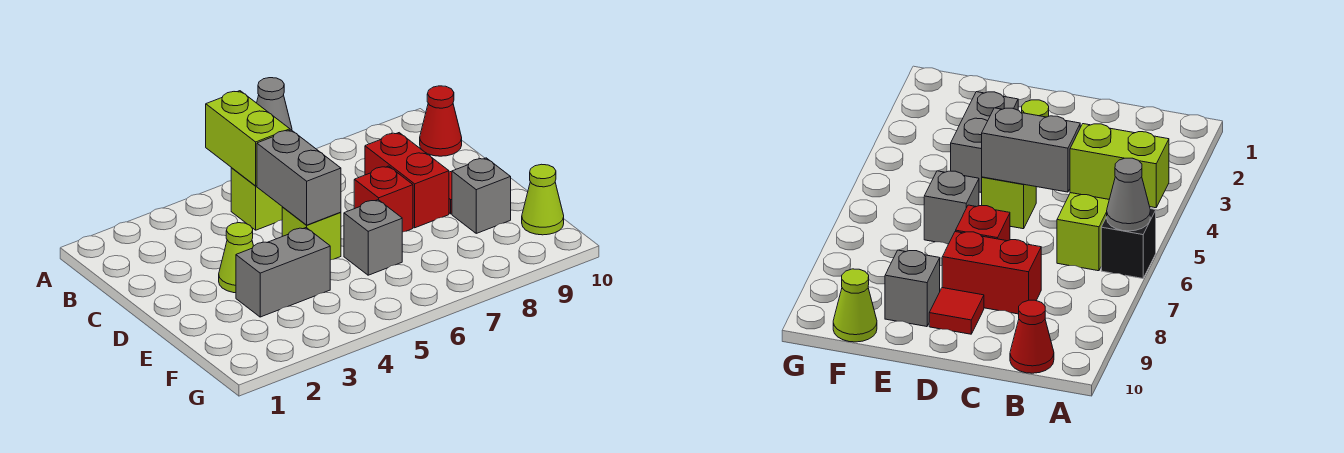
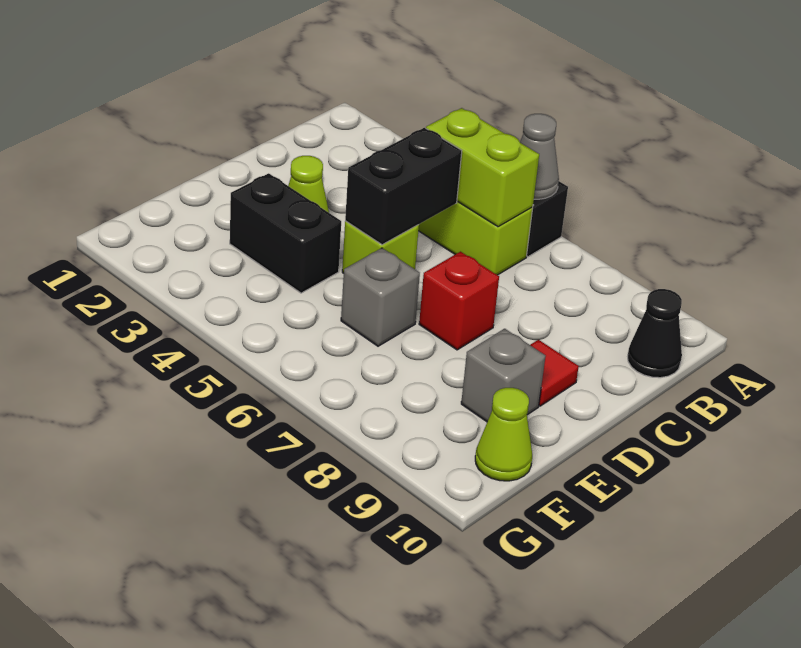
lime 1x2 brick [206,91,290,186] -> lime 1x2 brick turned to [426,108,539,227]
red 1x1 cone [420,86,462,156] -> black 1x1 cone [628,289,682,378]
grey 1x2 brick [257,130,341,225] -> black 1x2 brick [345,128,462,245]
red 1x2 brick [365,133,449,228] -> none
grey 1x2 brick [236,228,330,317] -> black 1x2 brick [230,173,341,293]

